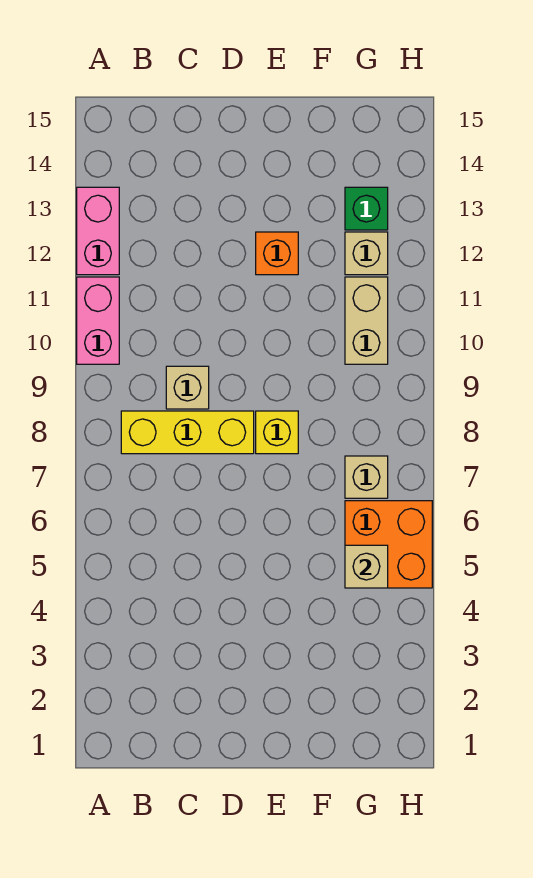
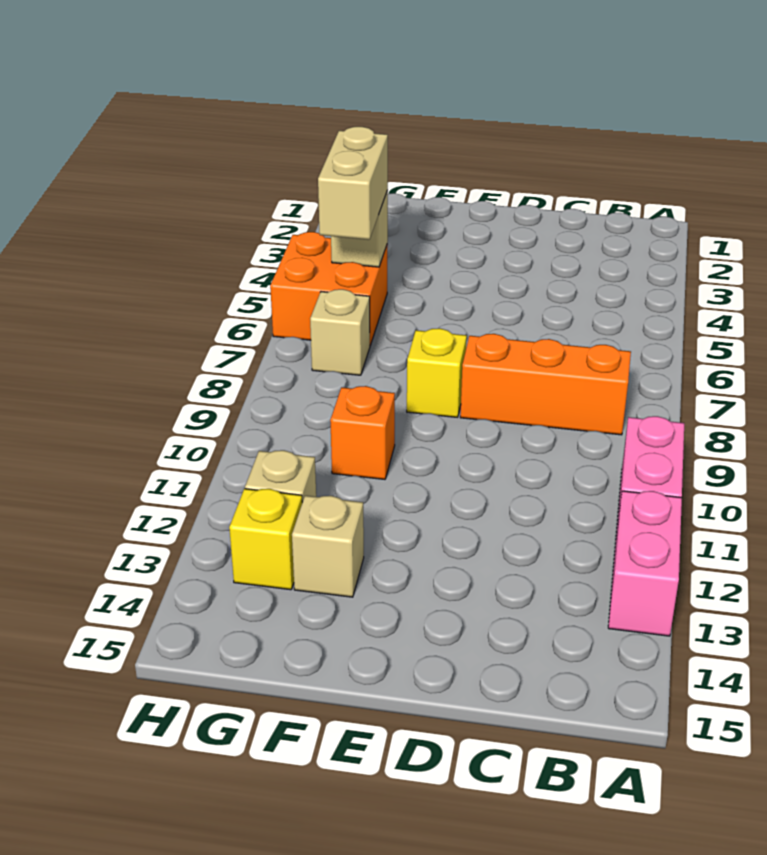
yellow 1x3 brick [121,411,254,454] -> orange 1x3 brick [460,334,631,435]
tan 1x1 brick [166,366,209,409] -> tan 1x1 brick moved to [292,496,364,597]
orange 1x1 brick [256,232,298,275] -> orange 1x1 brick moved to [330,386,395,479]
tan 1x2 brick [345,277,388,364] -> tan 1x2 brick moved to [318,127,388,240]
green 1x1 brick [345,187,388,230] -> yellow 1x1 brick [229,489,302,590]

